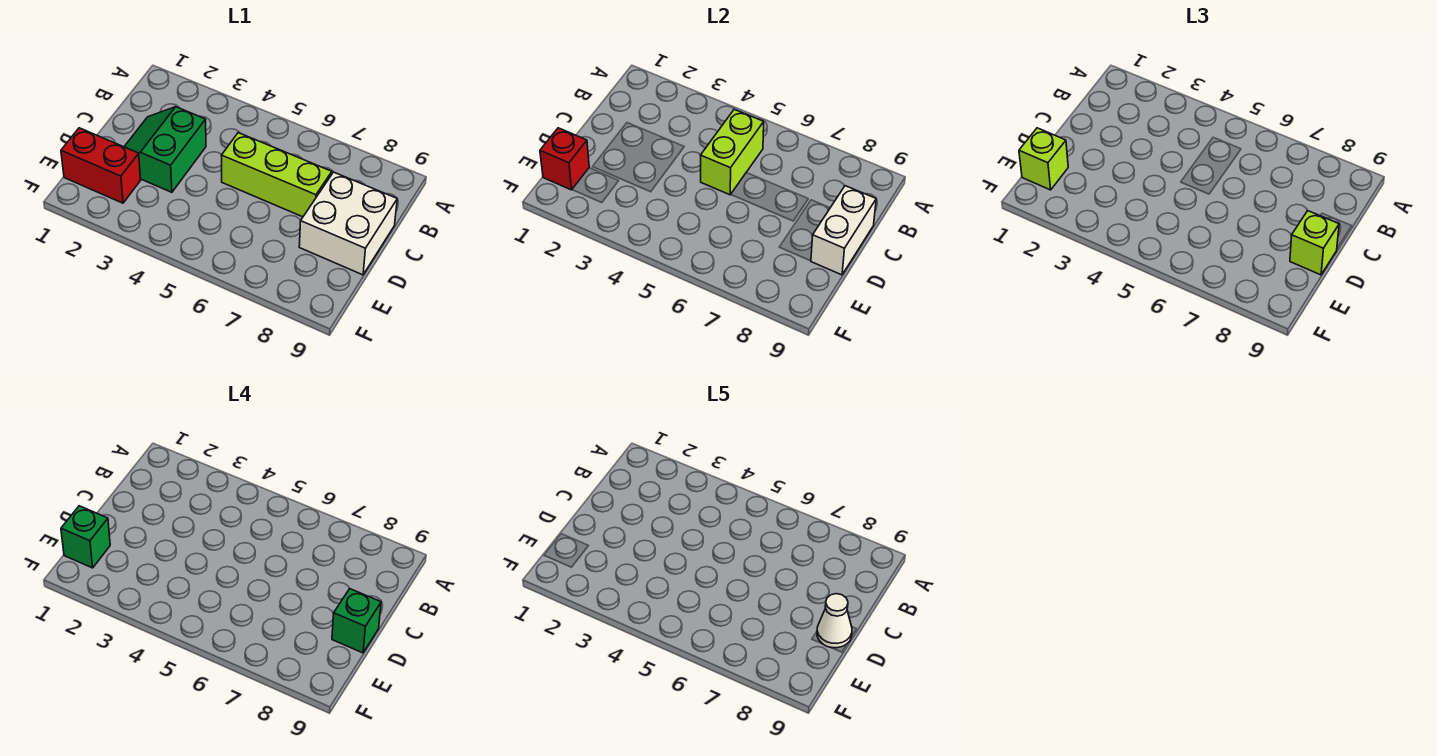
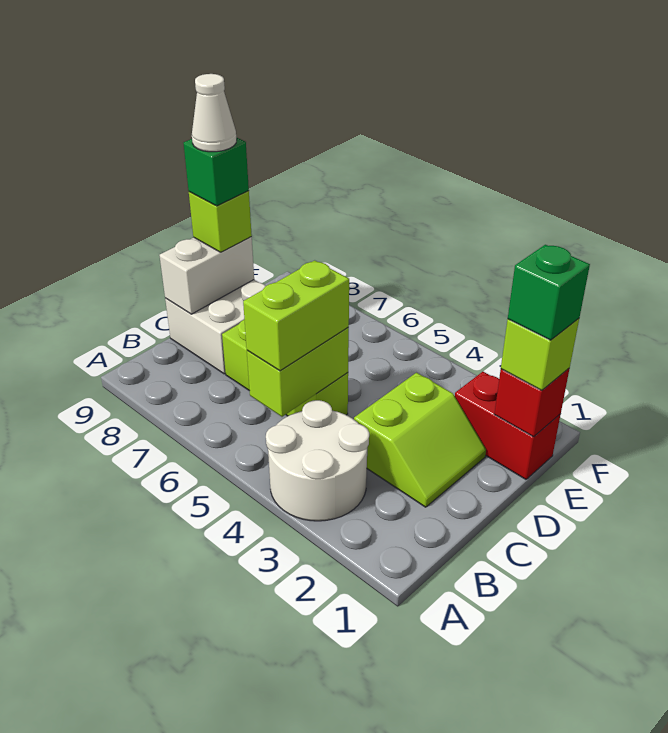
none -> white 2x2 round brick [266,400,369,521]
none -> lime 1x2 brick [243,260,349,371]
green 2x2 slope [124,107,206,192] -> lime 2x2 slope [354,373,486,507]

